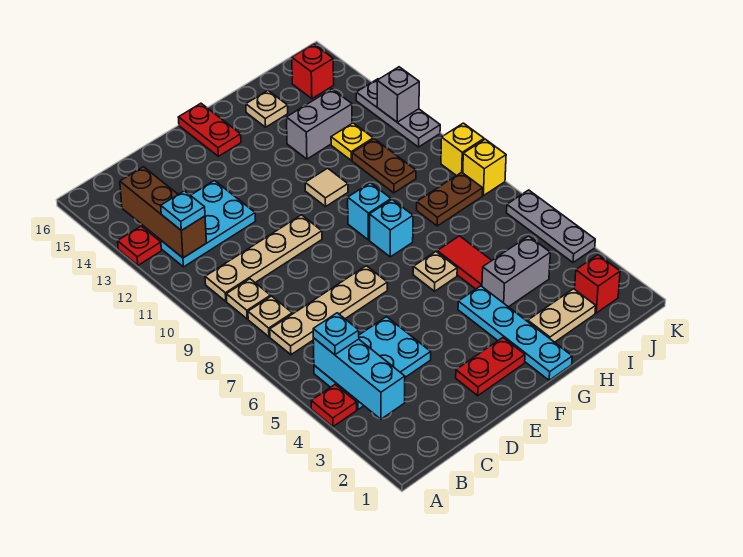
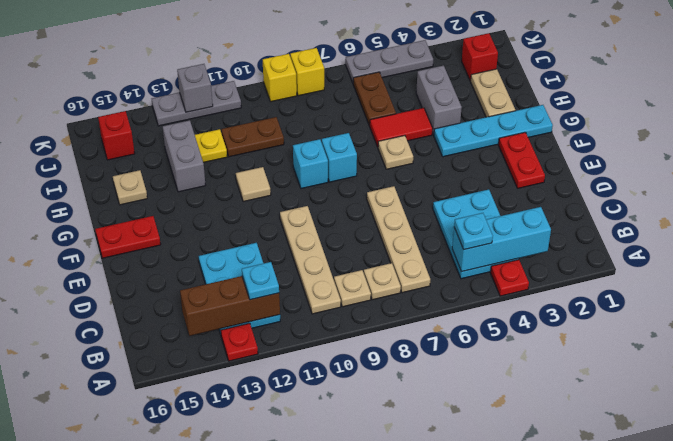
brown 1x2 plate [417,172,483,226] -> brown 1x2 plate moved to [353,72,396,126]

